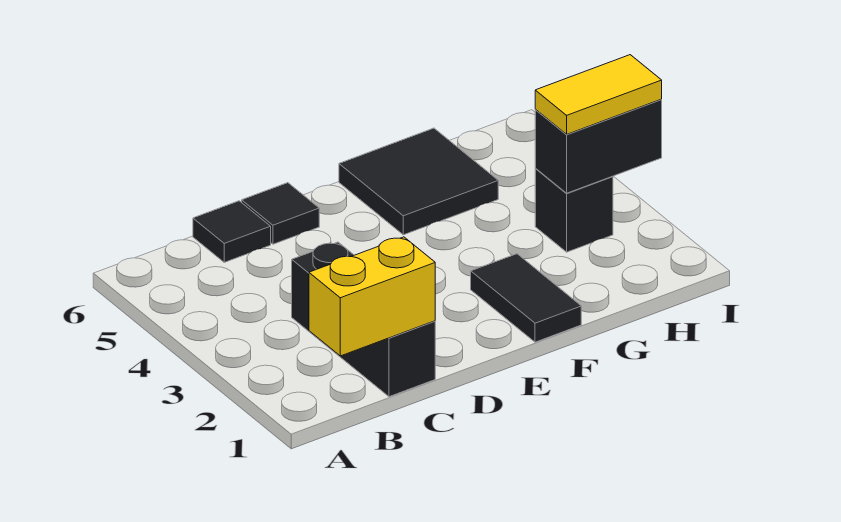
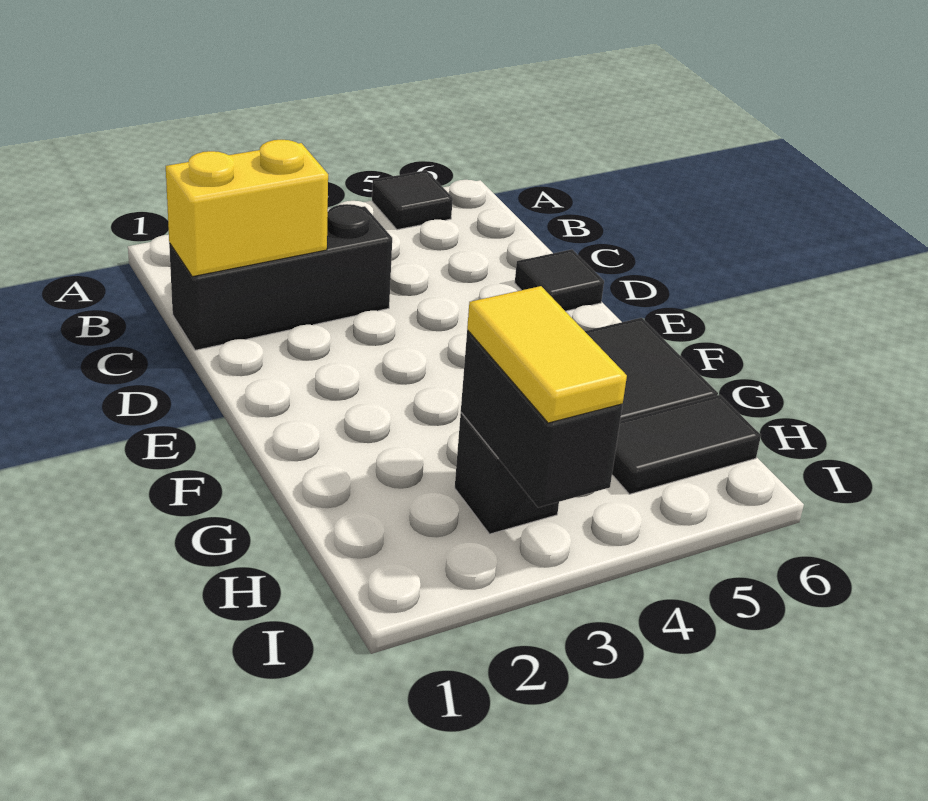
yellow 1x2 brick [309,237,435,356] -> yellow 1x2 brick turned to [166,140,328,277]
black 1x1 tile [193,201,271,262] -> black 1x1 tile moved to [372,170,453,230]
black 1x2 tile [471,254,581,342] -> black 1x2 tile moved to [612,395,761,494]

